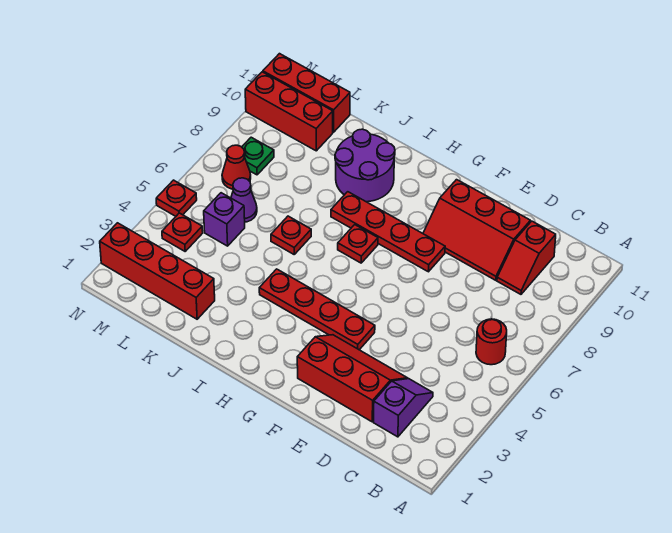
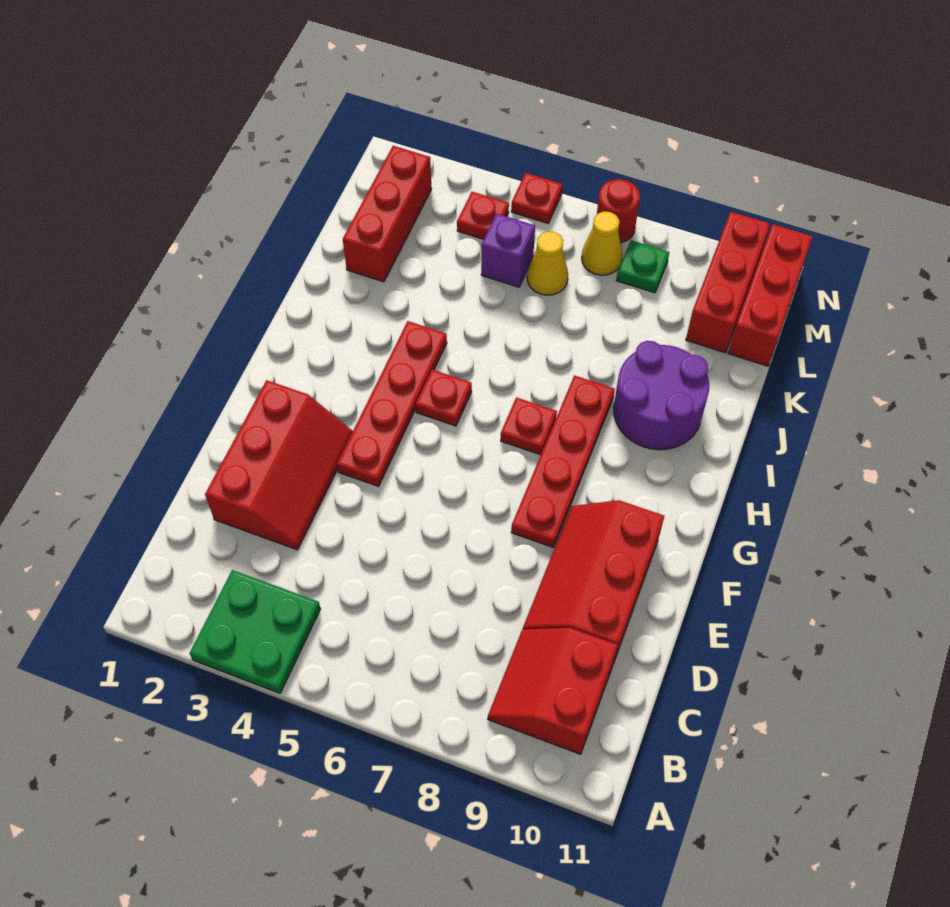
none -> green 2x2 plate [190,570,320,693]
red 1x1 round brick [476,319,507,365] -> red 1x1 round brick moved to [597,179,640,243]
purple 1x2 slope [374,379,433,437] -> none
red 1x2 slope [497,221,556,294] -> red 2x2 slope [488,628,618,754]
red 1x1 plate [271,216,311,254] -> red 1x1 plate moved to [416,370,472,426]
red 1x4 brick [100,223,215,319] -> red 1x3 brick [343,146,432,282]
purple 1x1 cone [231,178,257,222] -> yellow 1x1 cone [527,231,568,295]
red 1x1 cone [222,145,251,189] -> yellow 1x1 cone [582,211,623,275]

